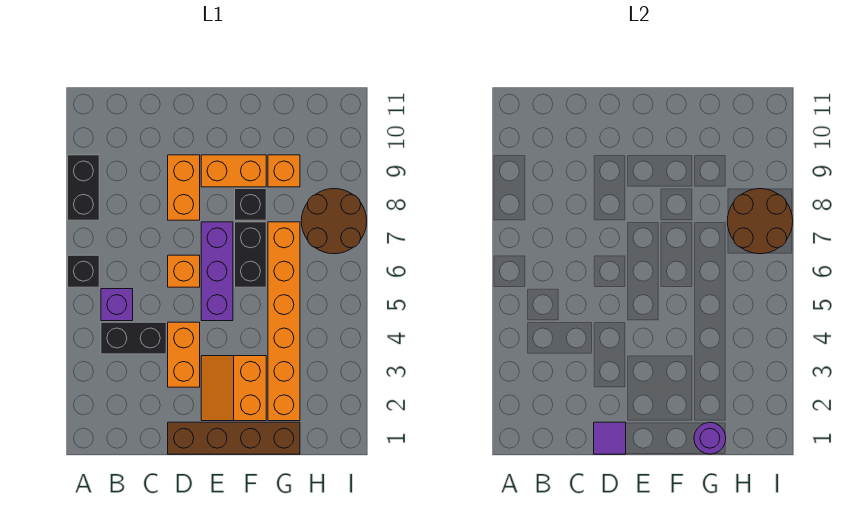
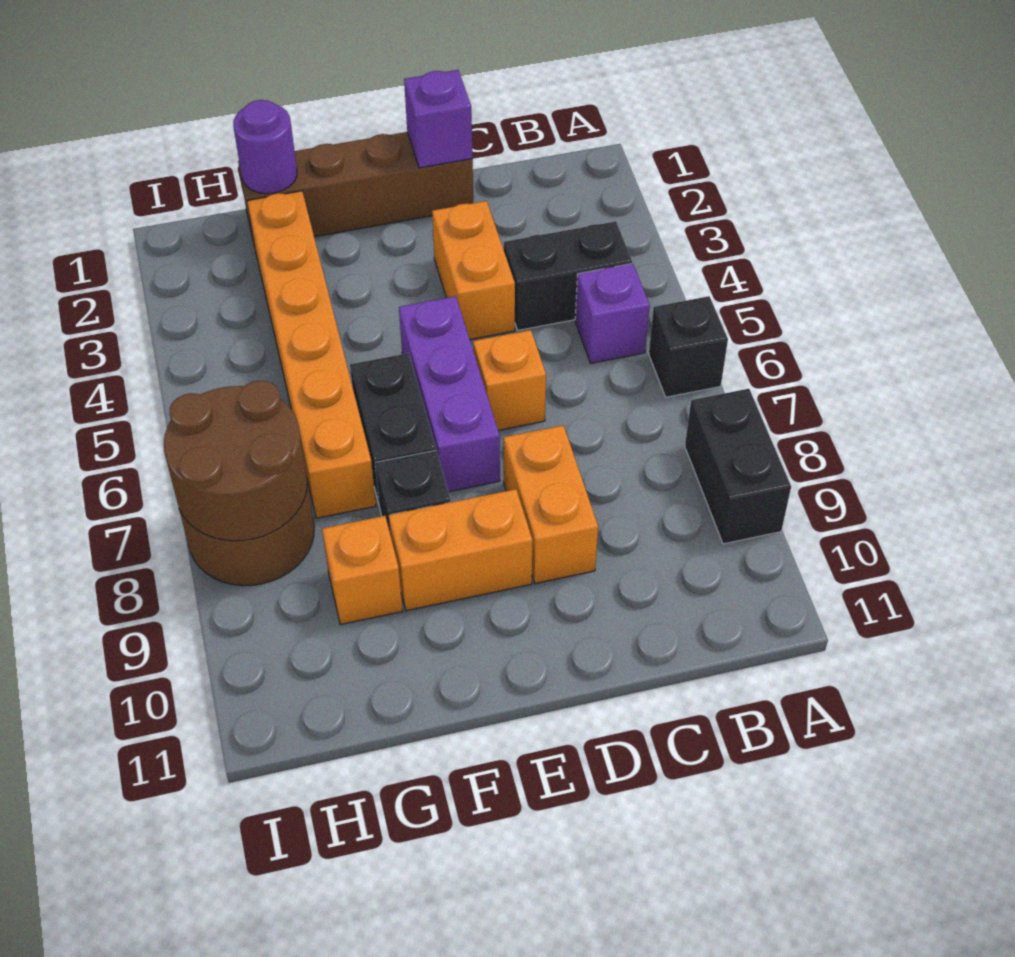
purple 1x1 tile [594,422,626,454] -> purple 1x1 brick [404,70,472,168]
orange 2x2 slope [201,356,266,421] -> none

